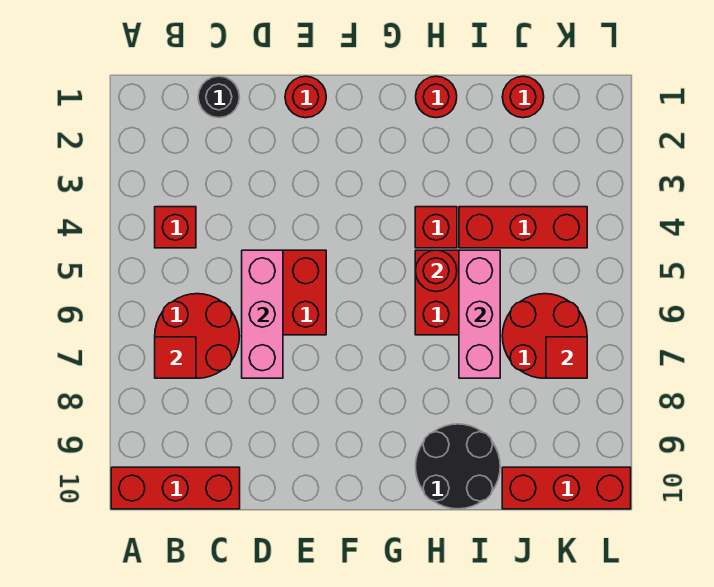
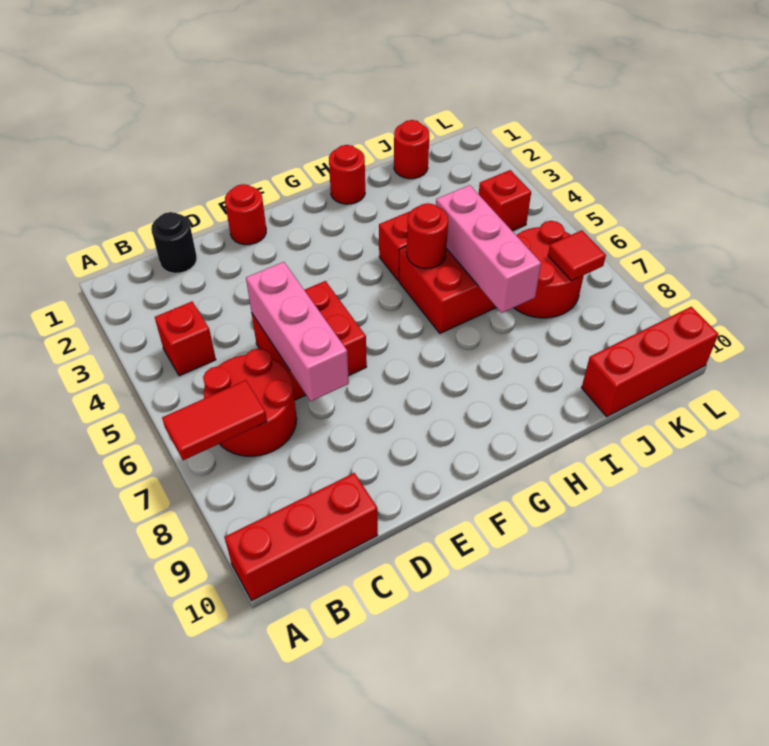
red 1x1 tile [155,337,196,378] -> red 1x2 tile [162,380,267,460]
black 2x2 round brick [415,424,500,509] -> none
red 1x3 brick [459,207,587,248] -> red 1x1 brick [479,170,531,231]

